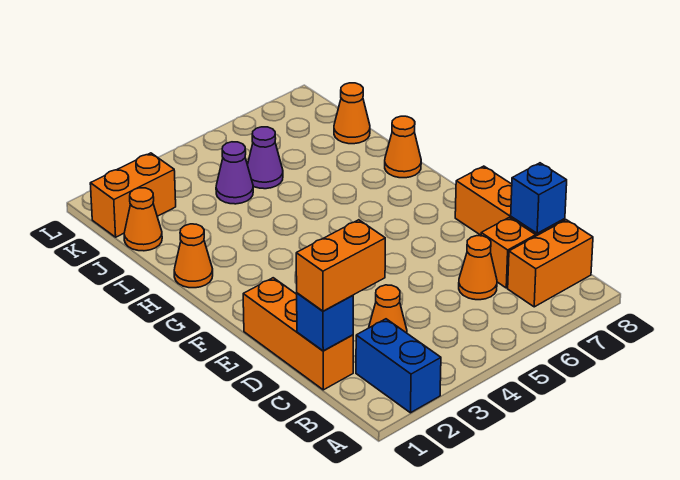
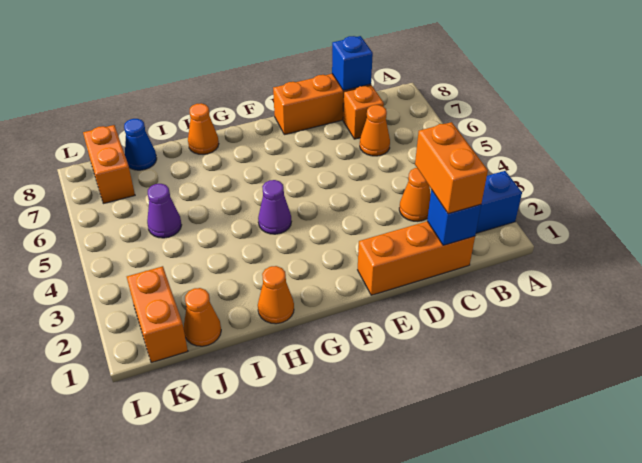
orange 1x2 brick [508,220,593,307] -> orange 1x2 brick moved to [83,125,135,204]
purple 1x1 cone [216,142,253,204] -> purple 1x1 cone moved to [258,180,291,234]
orange 1x1 cone [334,83,370,144] -> blue 1x1 cone [124,119,157,170]

